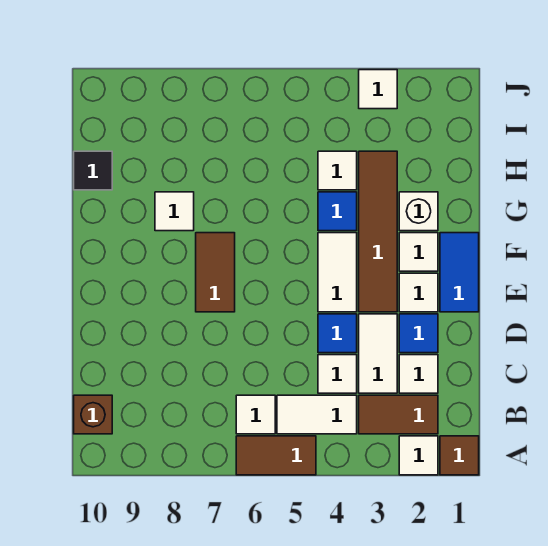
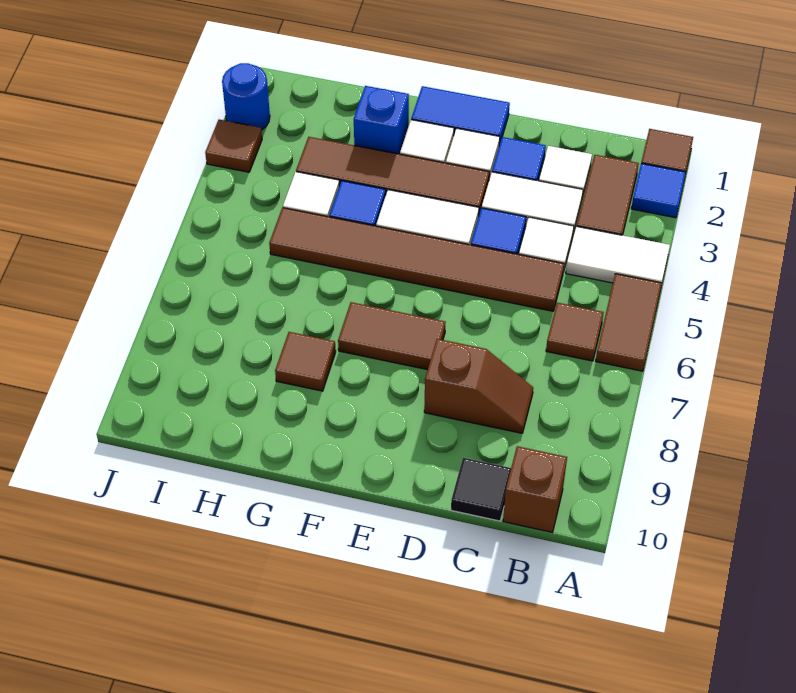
white 1x1 tile [399,436,438,475] -> blue 1x1 tile [631,163,686,218]
white 1x2 tile [277,395,357,434] -> white 1x2 tile turned to [566,226,670,283]
white 1x1 tile [236,395,275,434] -> brown 1x1 tile [546,303,604,361]
none -> brown 1x6 tile [269,208,564,311]
none -> brown 1x2 slope [424,339,533,433]
white 1x1 brick [399,192,438,231] -> blue 1x1 brick [354,86,409,154]
white 1x1 tile [155,192,194,231] -> brown 1x1 tile [275,332,336,391]
black 1x1 tile [74,151,112,190] -> black 1x1 tile moved to [451,458,511,521]
none -> blue 1x1 round brick [222,63,270,130]
white 1x1 tile [359,70,397,109] -> brown 1x1 tile [205,120,262,172]

